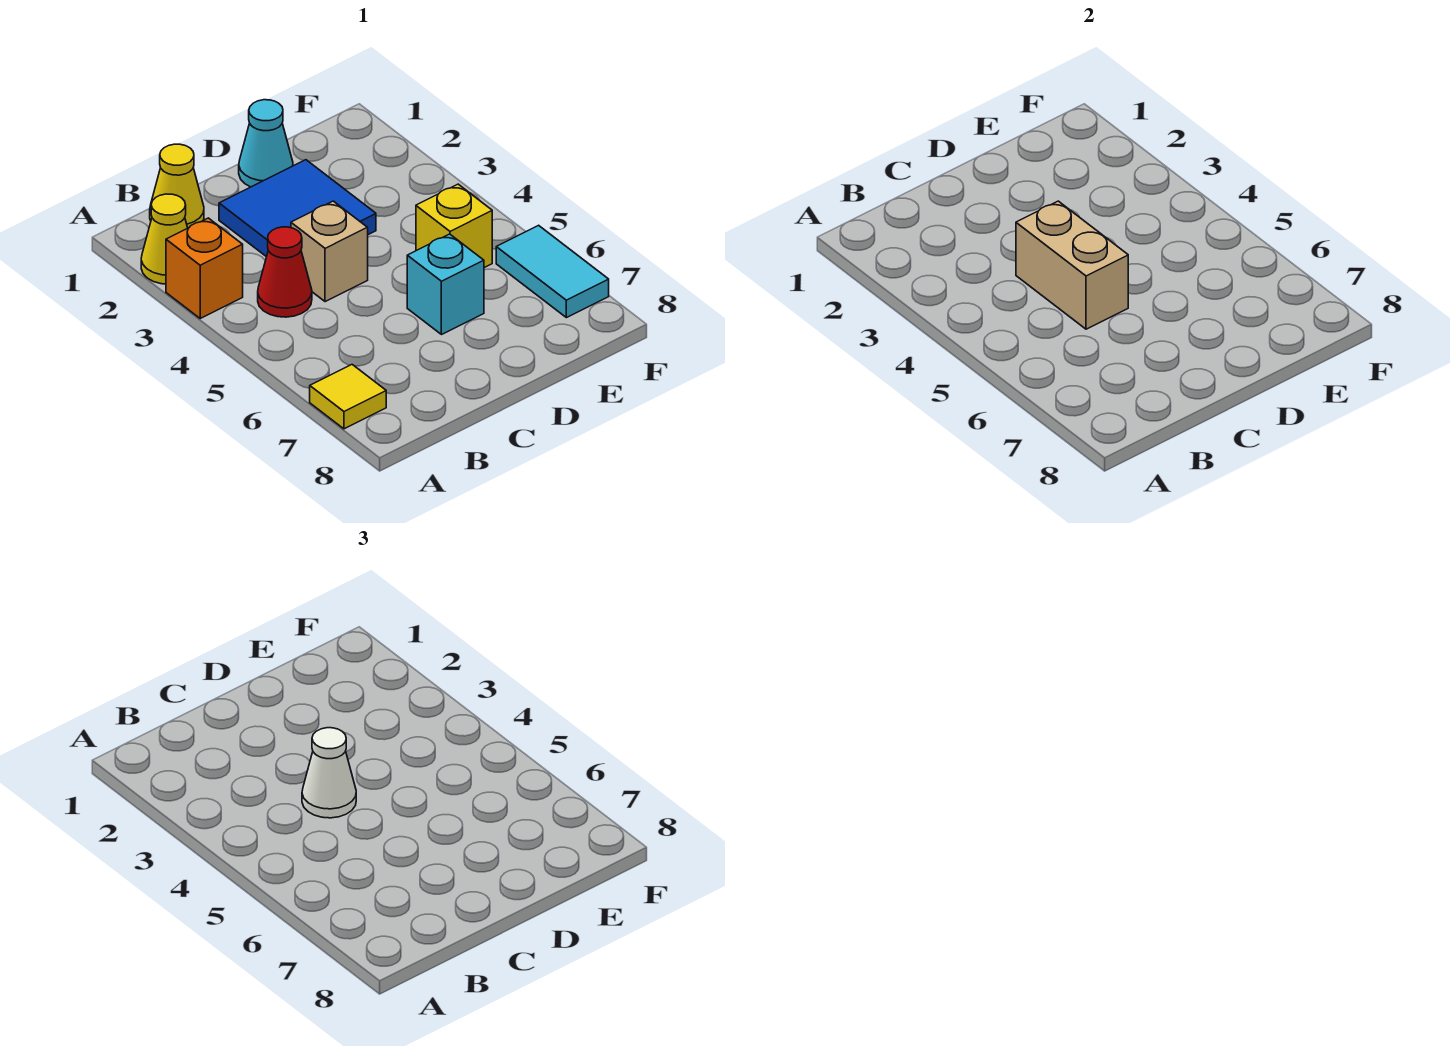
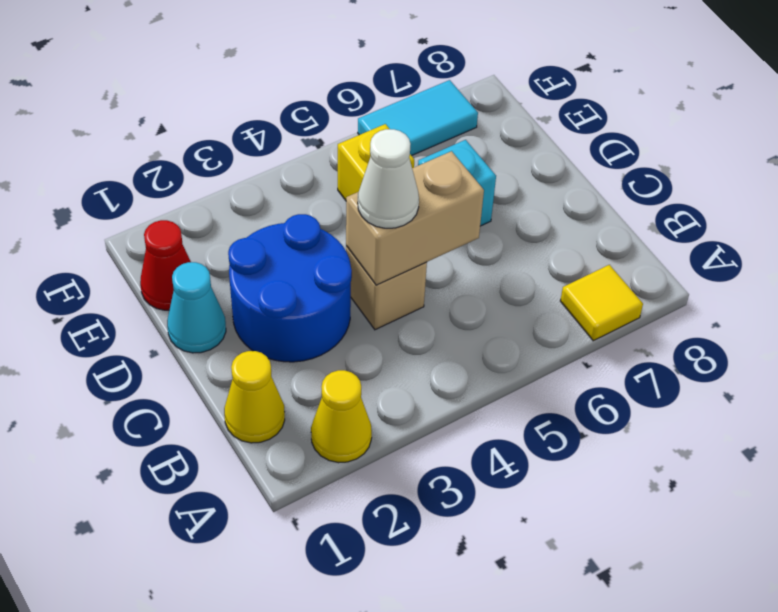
orange 1x1 brick [166,218,243,318] -> none
red 1x1 cone [258,227,312,317] -> red 1x1 cone moved to [140,220,191,310]
blue 2x2 tile [219,160,376,257] -> blue 2x2 round brick [228,214,352,362]

